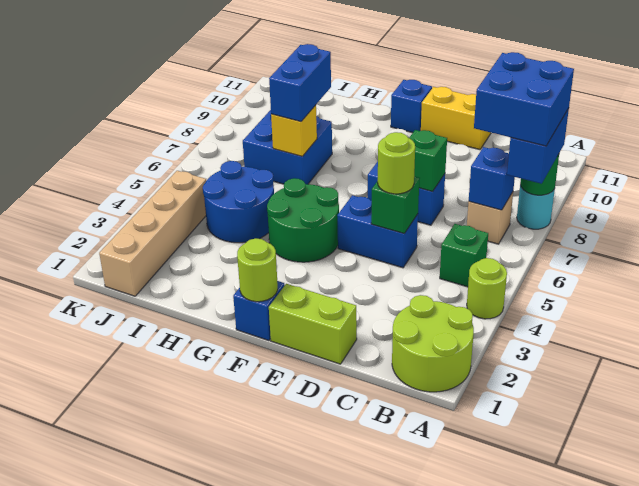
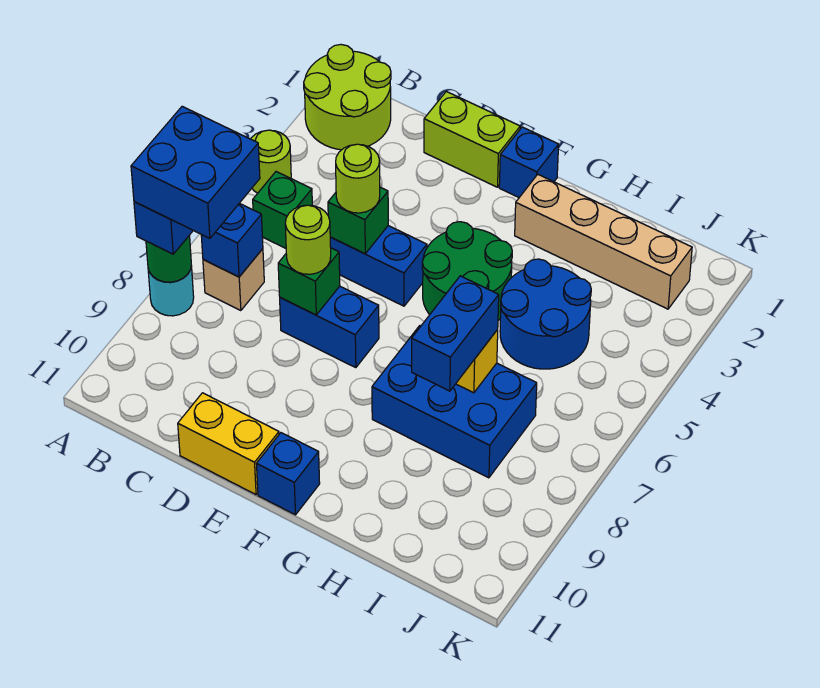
lime 1x1 round brick [237,238,278,302] -> lime 1x1 round brick moved to [285,205,331,274]
blue 2x2 brick [243,110,332,184] -> blue 2x3 brick [372,326,537,478]
tan 1x4 brick [99,171,206,296] -> tan 1x4 brick turned to [515,174,692,309]

